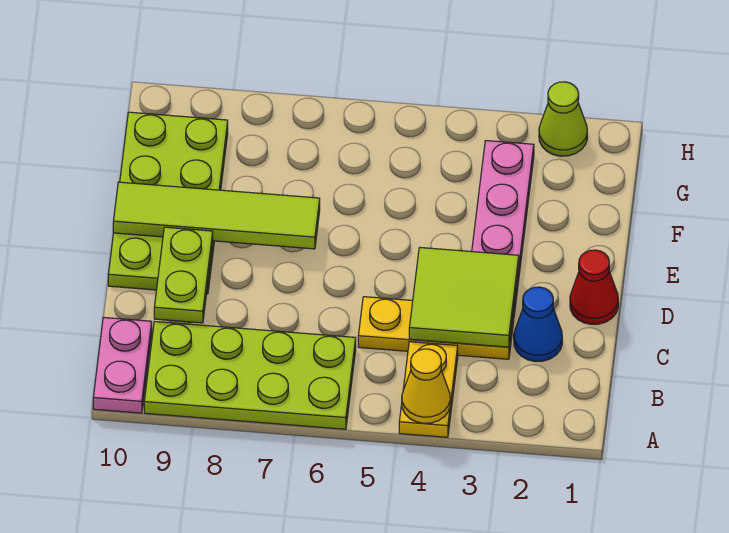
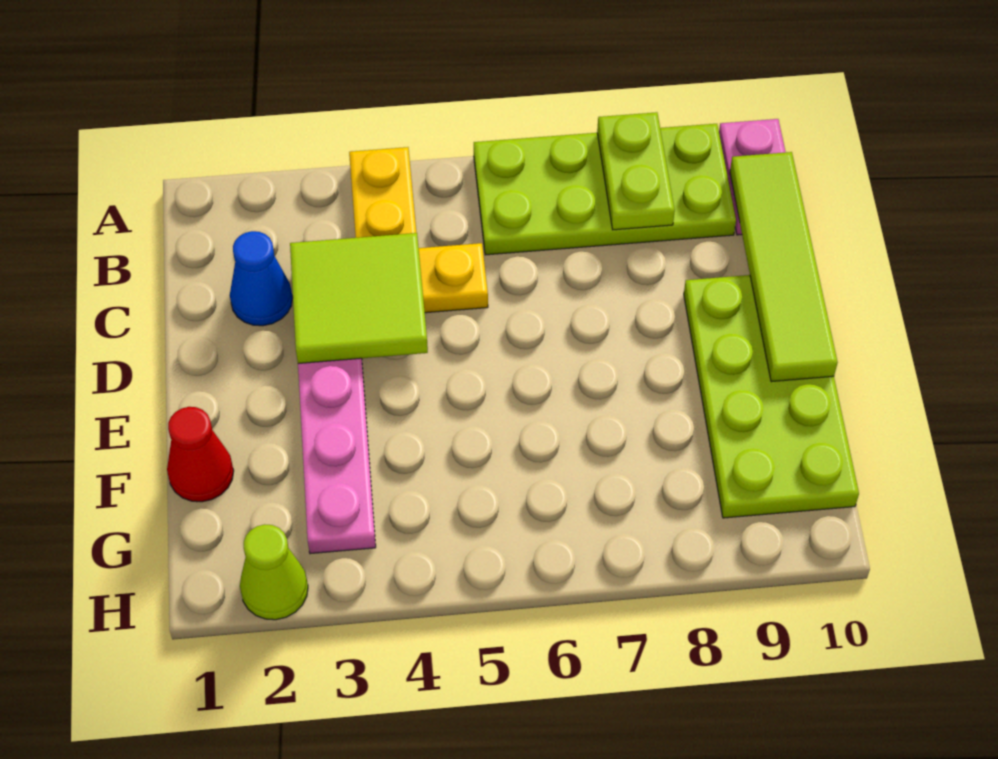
yellow 1x1 cone [402,349,450,423] -> none
lime 1x2 plate [154,227,213,323] -> lime 1x2 plate moved to [597,112,675,230]
red 1x1 cone [570,250,618,324] -> red 1x1 cone moved to [167,407,234,502]
lime 1x4 tile [113,182,320,249] -> lime 1x4 tile turned to [730,152,838,382]

